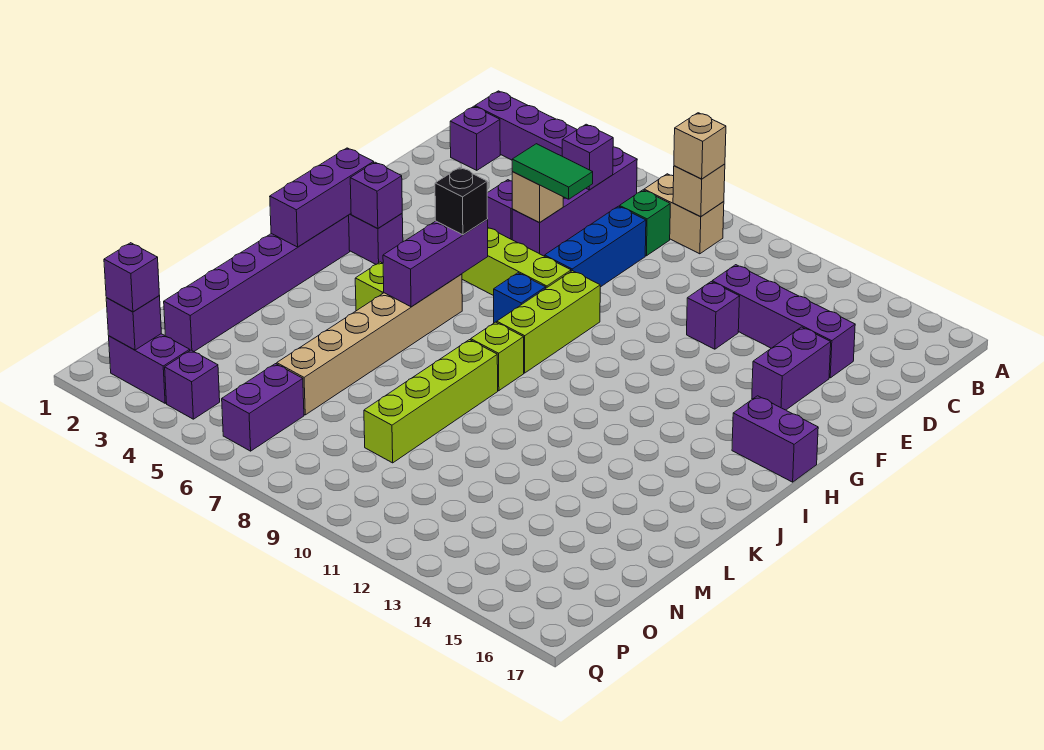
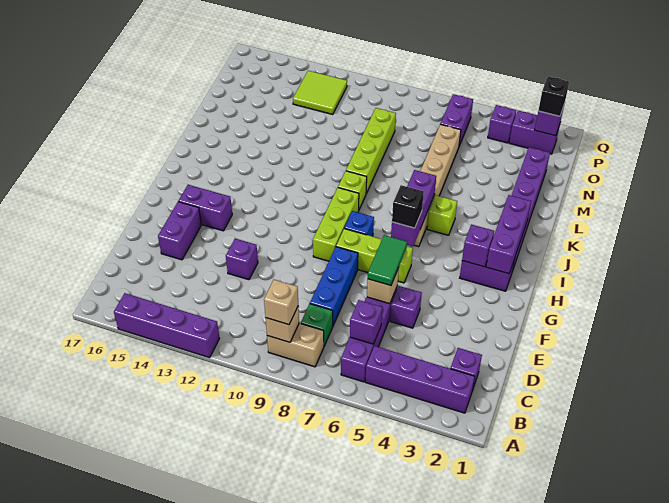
purple 1x4 brick [712,265,855,378] -> purple 1x4 brick moved to [114,293,220,358]
green 1x2 tile [512,144,593,199] -> green 1x2 tile turned to [368,235,407,286]
purple 1x2 brick [732,396,818,482] -> purple 1x2 brick moved to [179,185,232,231]
none -> lime 2x2 tile [293,71,347,115]
purple 1x1 brick [104,243,159,312] -> black 1x1 brick [538,76,569,116]

